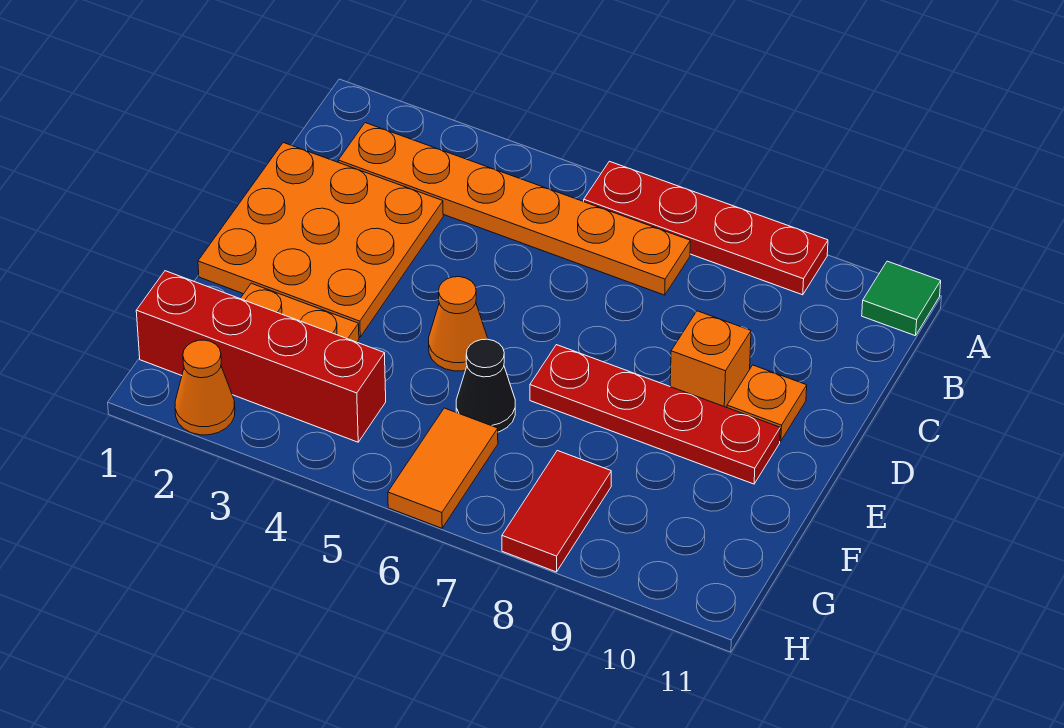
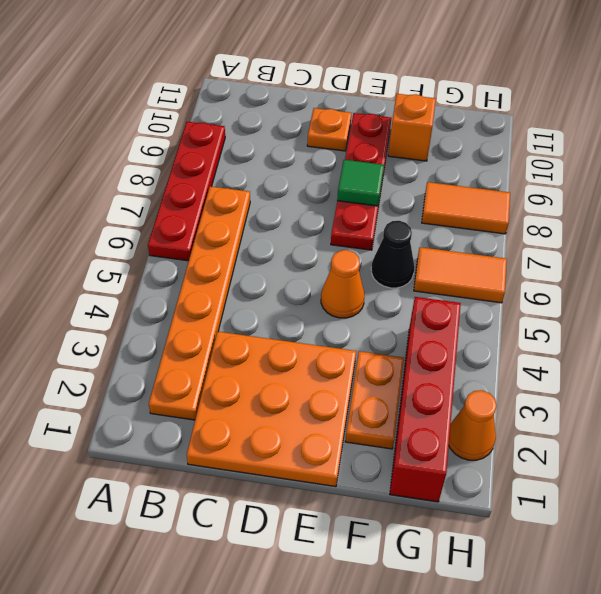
green 1x1 tile [862,261,941,336] -> green 1x1 tile moved to [337,160,384,206]
orange 1x1 brick [670,311,751,407] -> orange 1x1 brick moved to [388,94,436,161]
red 1x2 tile [502,451,611,572] -> orange 1x2 tile [422,182,510,234]

